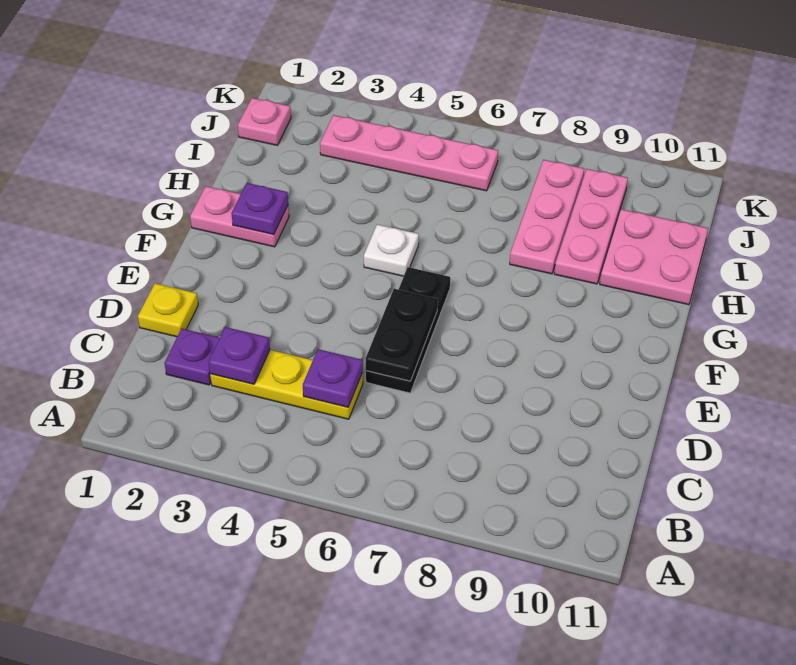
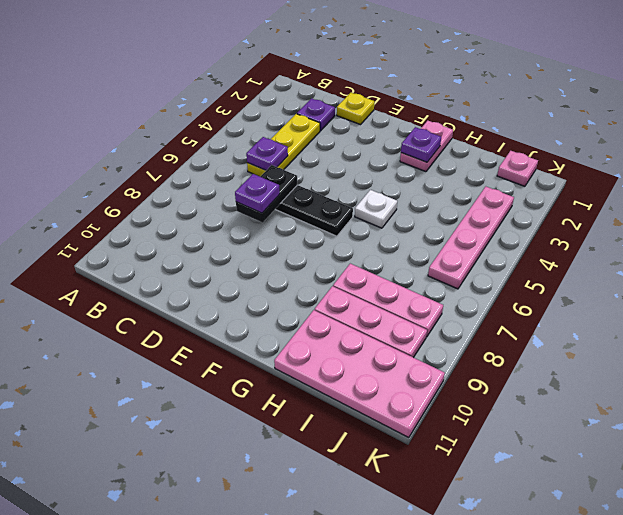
purple 1x1 plate [209,327,270,384] -> purple 1x1 plate moved to [235,174,280,213]
black 1x2 plate [366,289,438,381] -> black 1x2 plate turned to [236,165,298,222]
pink 2x2 plate [600,209,708,305] -> pink 2x4 plate [274,310,445,438]

